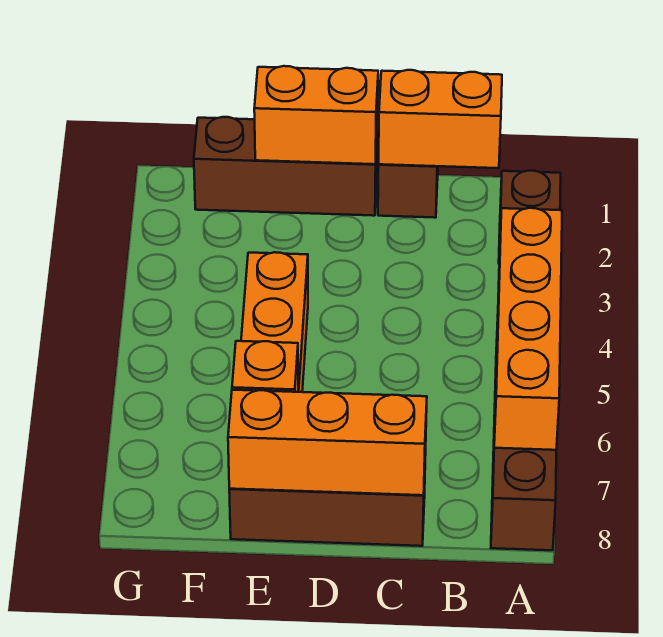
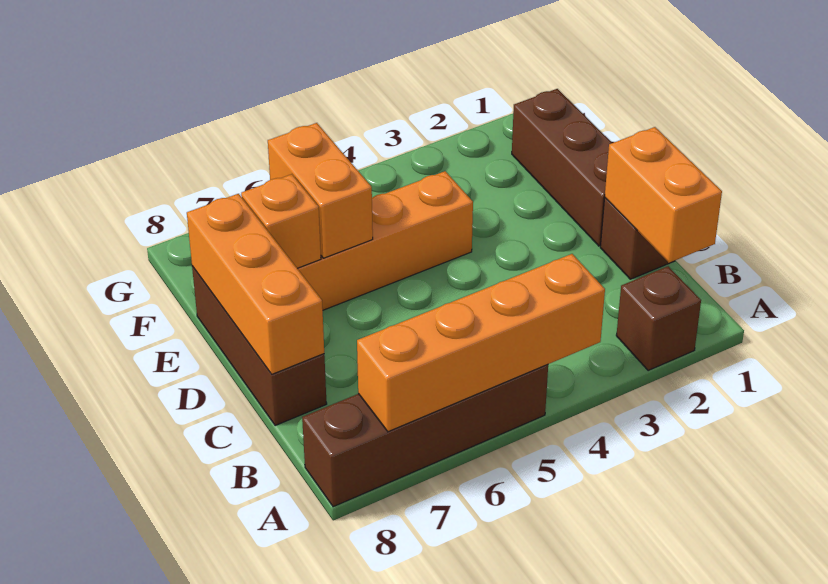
orange 1x2 brick [254,66,378,164] -> orange 1x2 brick moved to [268,123,373,258]

